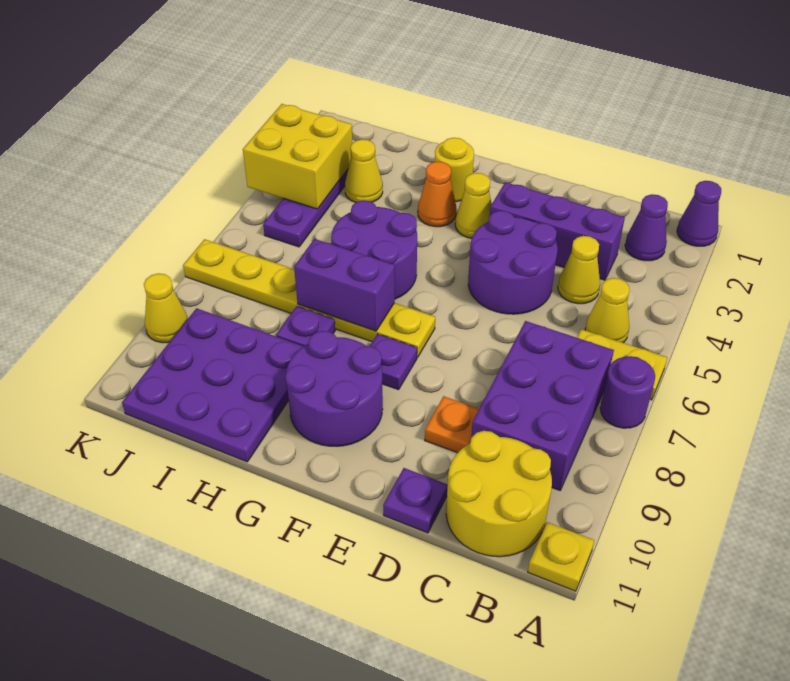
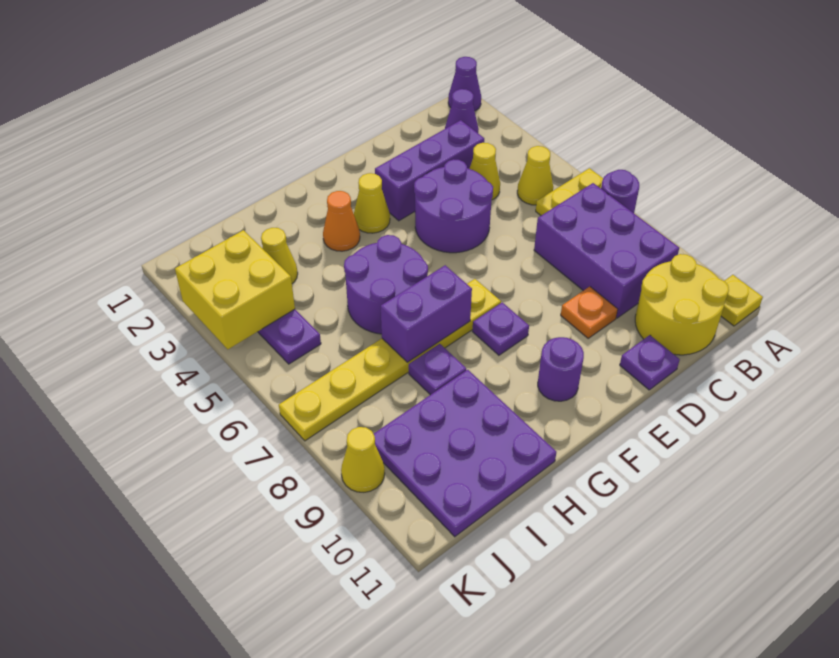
purple 2x2 round brick [285,331,383,446] -> purple 1x1 round brick [538,337,584,401]
yellow 1x1 round brick [435,138,474,202] -> none

